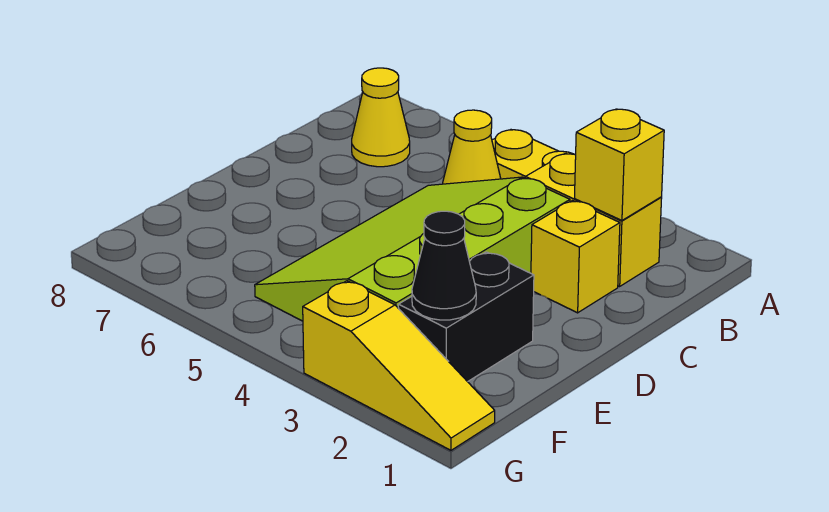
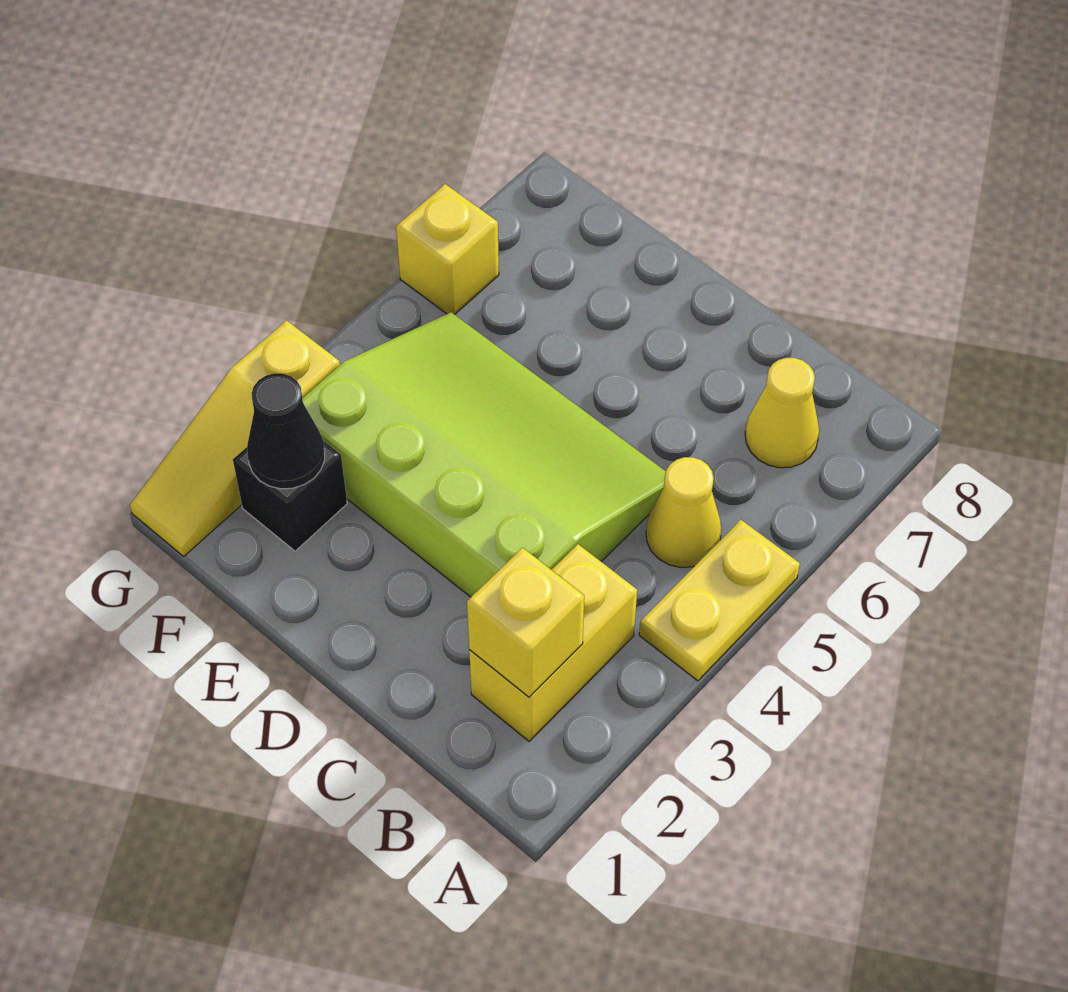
yellow 1x1 brick [531,201,620,313] -> yellow 1x1 brick moved to [396,184,499,315]
black 1x2 brick [398,252,534,382] -> black 1x1 brick [233,441,347,551]

